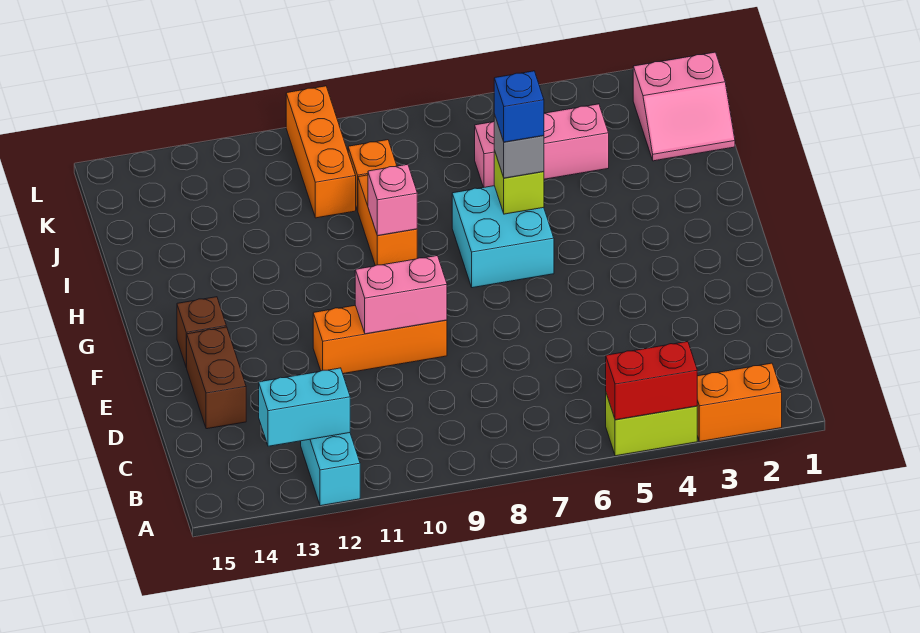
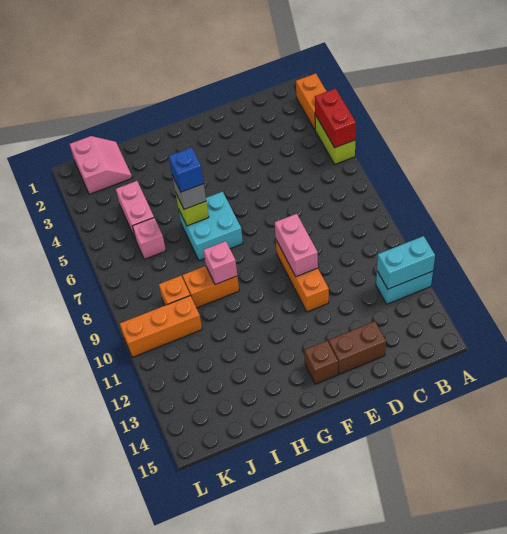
cyan 1x2 brick [259,368,350,446] -> cyan 1x2 brick turned to [377,236,435,289]

